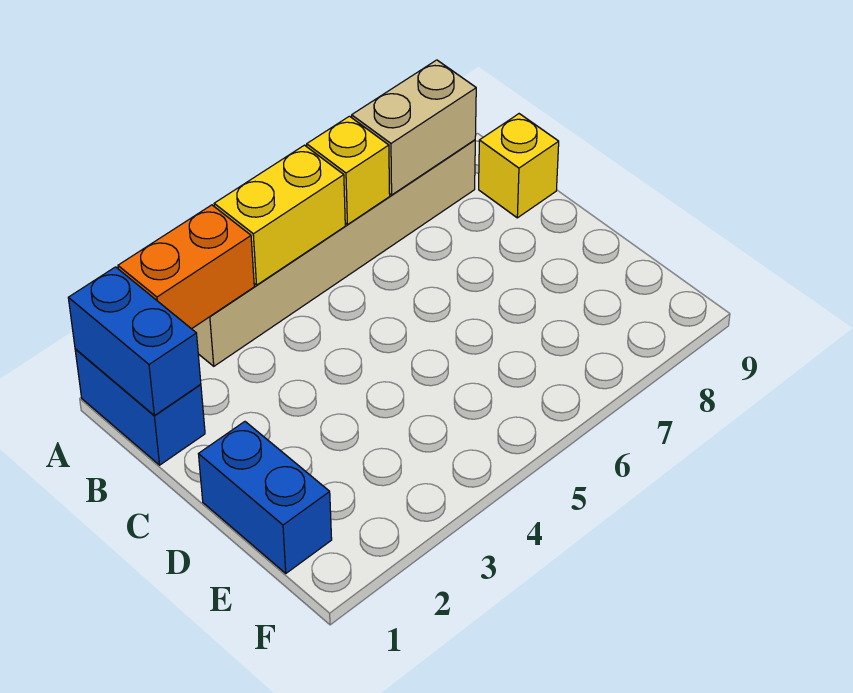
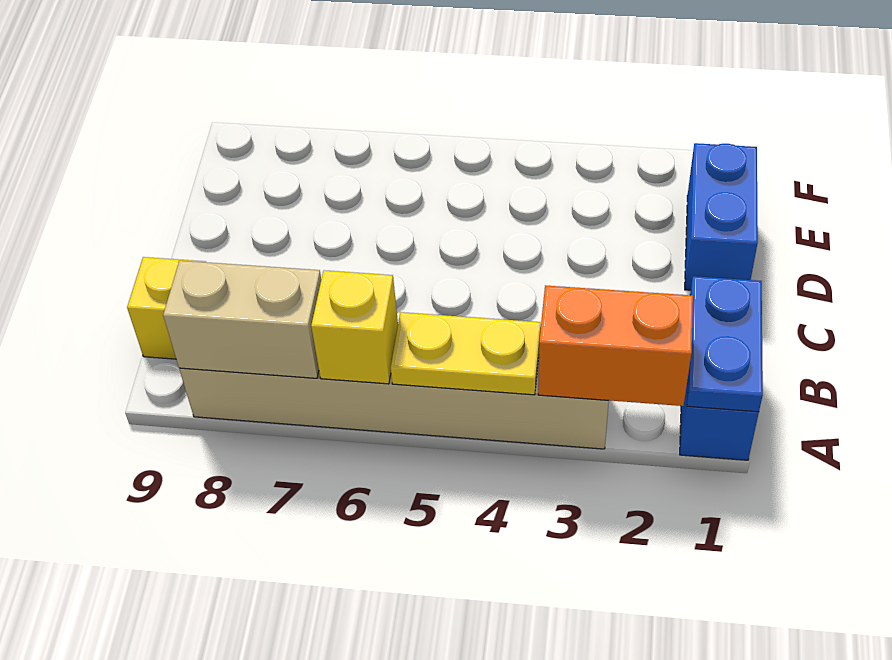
blue 1x2 brick [68,267,201,415] -> blue 1x2 plate [687,276,763,412]
yellow 1x2 brick [214,145,345,285] -> yellow 1x2 plate [391,312,541,395]

